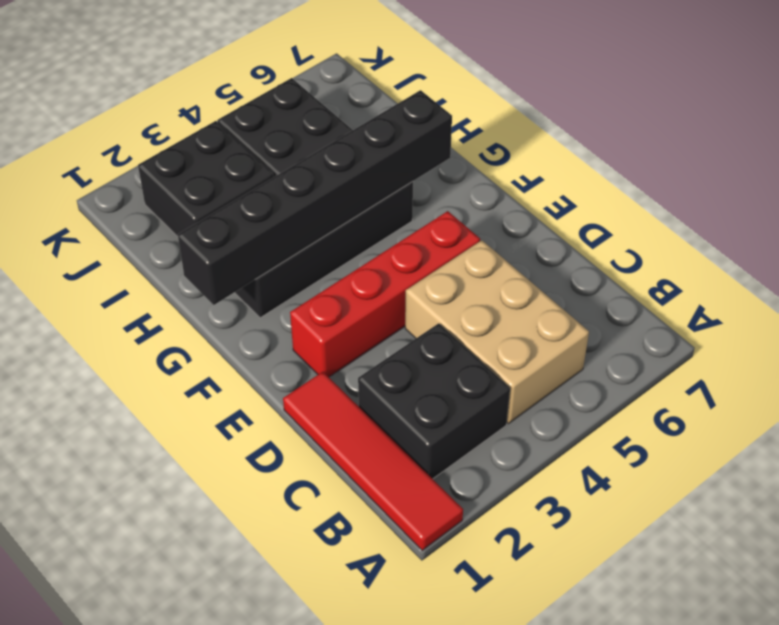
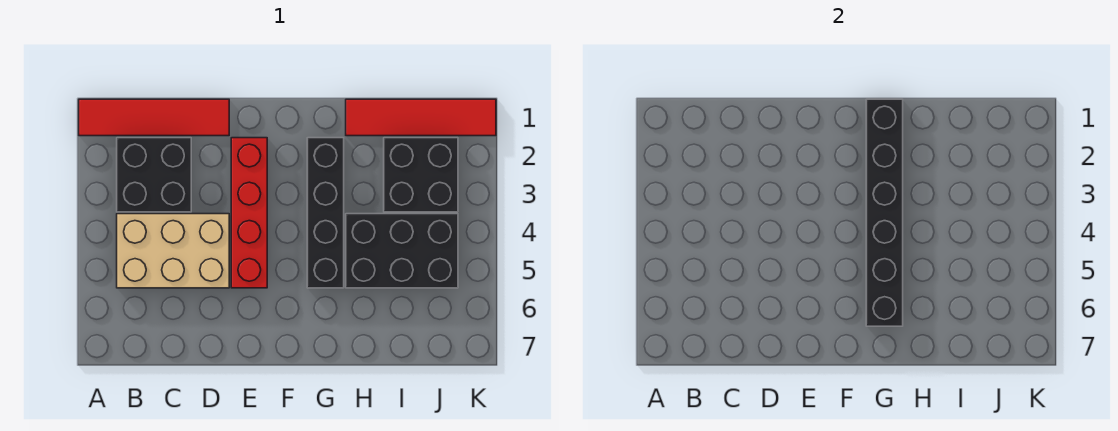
none -> red 1x4 tile [346,99,496,136]

